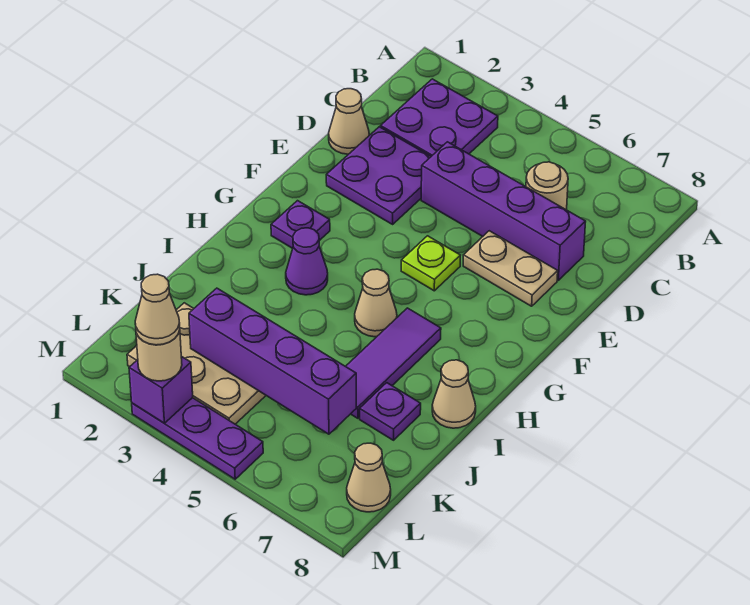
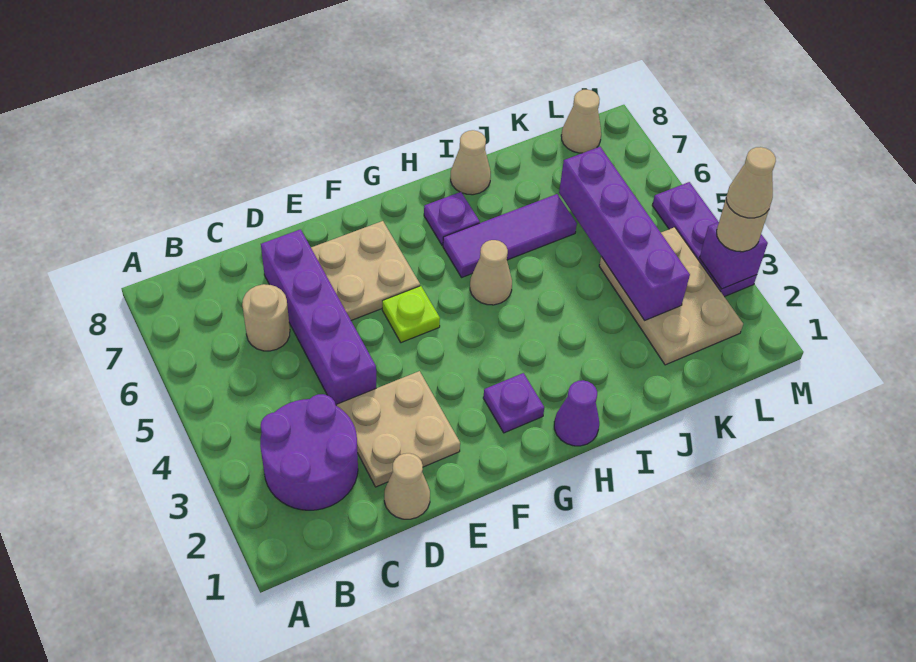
purple 2x2 plate [381,79,498,156] -> purple 2x2 round brick [260,394,358,510]
purple 2x2 plate [326,127,431,224] -> tan 2x2 plate [337,371,460,487]
tan 1x2 plate [463,231,558,306] -> tan 2x2 plate [311,221,420,320]
purple 1x1 cone [286,228,328,295] -> purple 1x1 cone moved to [554,380,599,446]
purple 1x1 plate [360,383,421,440] -> purple 1x1 plate moved to [424,192,480,245]

